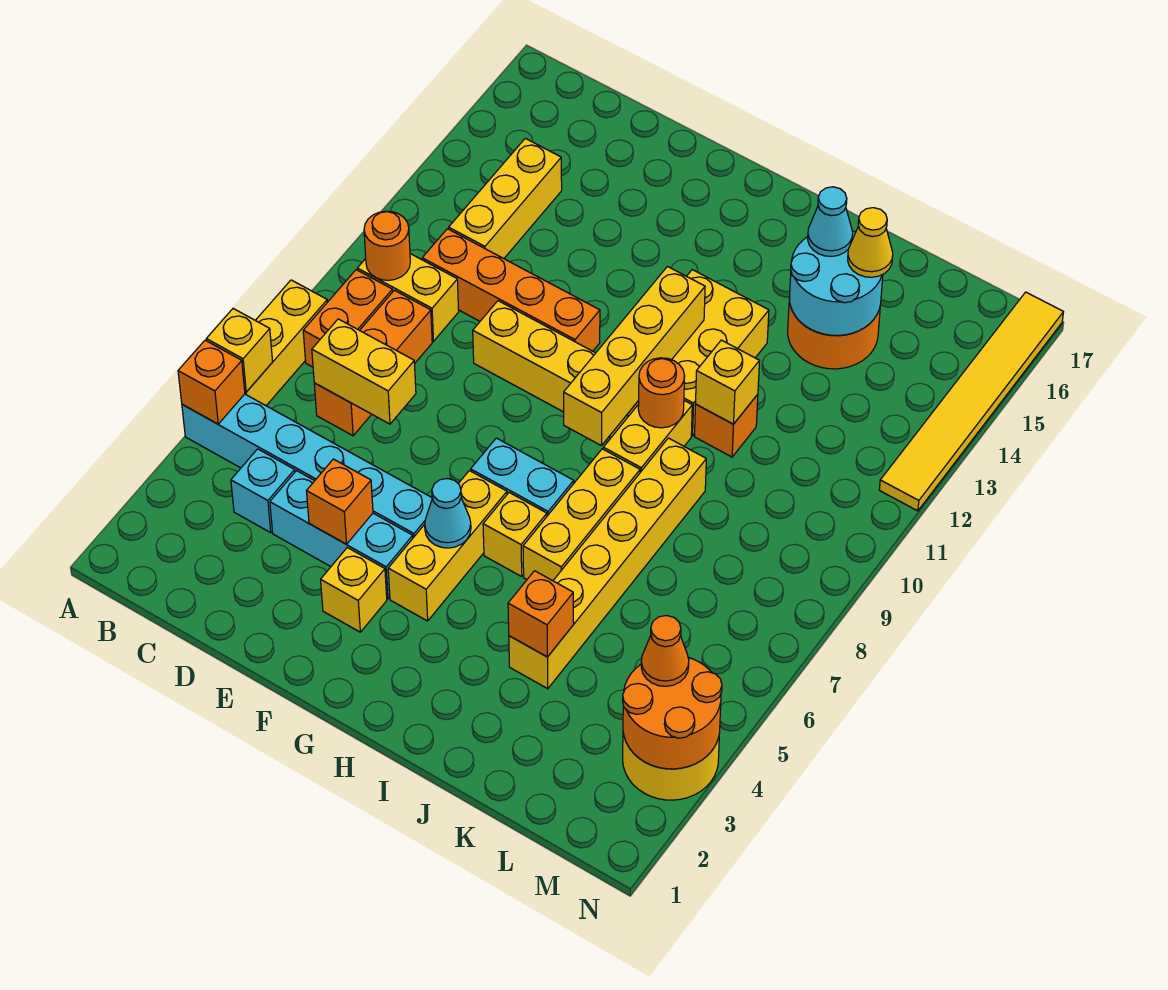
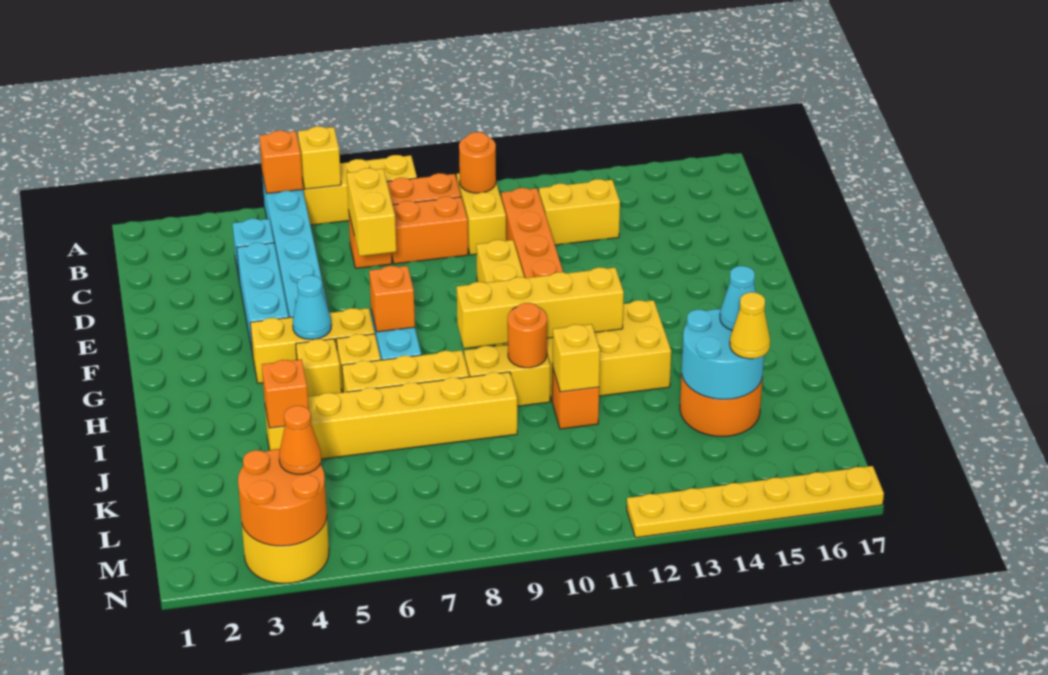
yellow 1x3 brick [449,138,562,259] -> yellow 1x2 brick [539,179,620,245]
orange 1x1 brick [307,459,373,544] -> orange 1x1 brick moved to [369,266,415,332]
yellow 1x1 brick [321,548,387,632] -> yellow 1x1 brick moved to [296,339,341,397]
yellow 1x6 tile [879,292,1063,511] -> yellow 1x6 plate [627,466,884,538]

